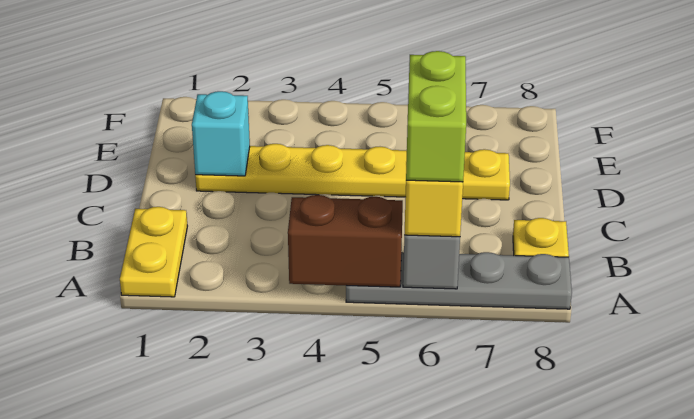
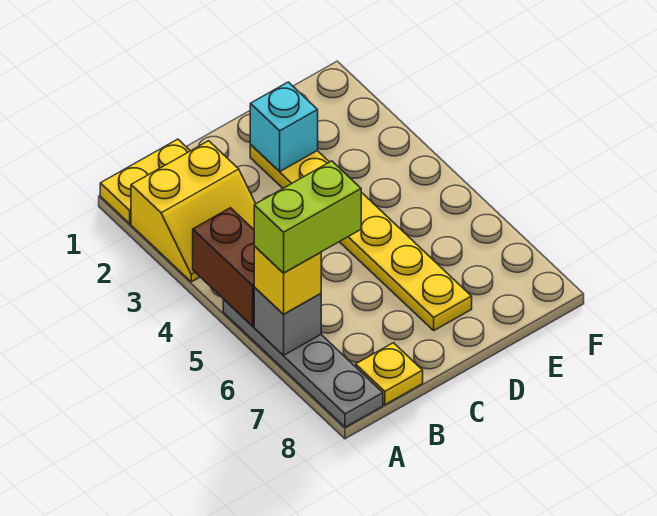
none -> yellow 2x2 slope [131,141,256,282]

